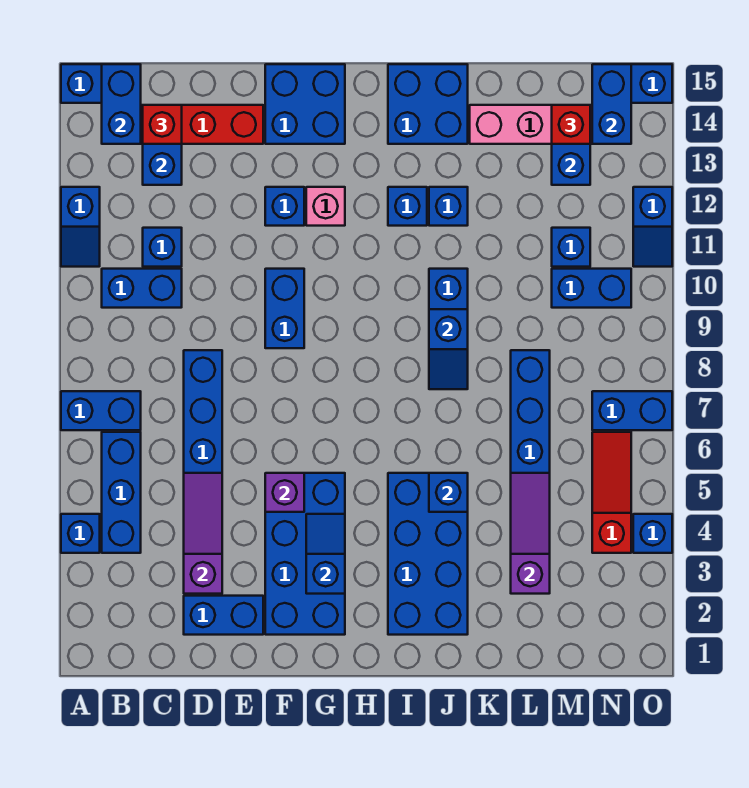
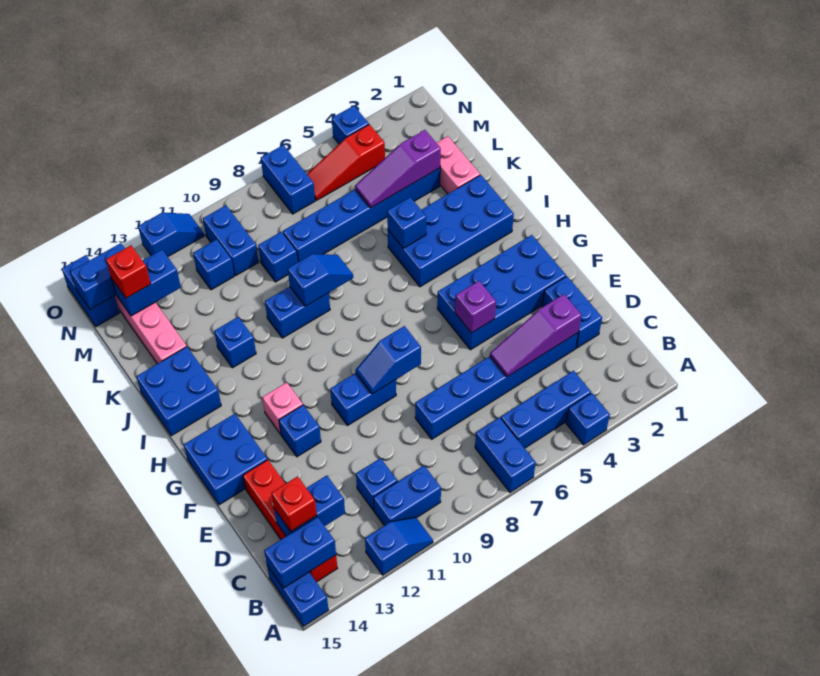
blue 1x2 brick [102,269,182,308] -> blue 1x2 brick turned to [374,466,441,526]
blue 1x2 slope [306,514,345,594] -> blue 1x2 slope moved to [356,326,421,394]
blue 1x1 brick [388,187,427,226] -> blue 1x1 brick moved to [258,232,298,282]
none -> pink 1x2 brick [437,136,480,194]

